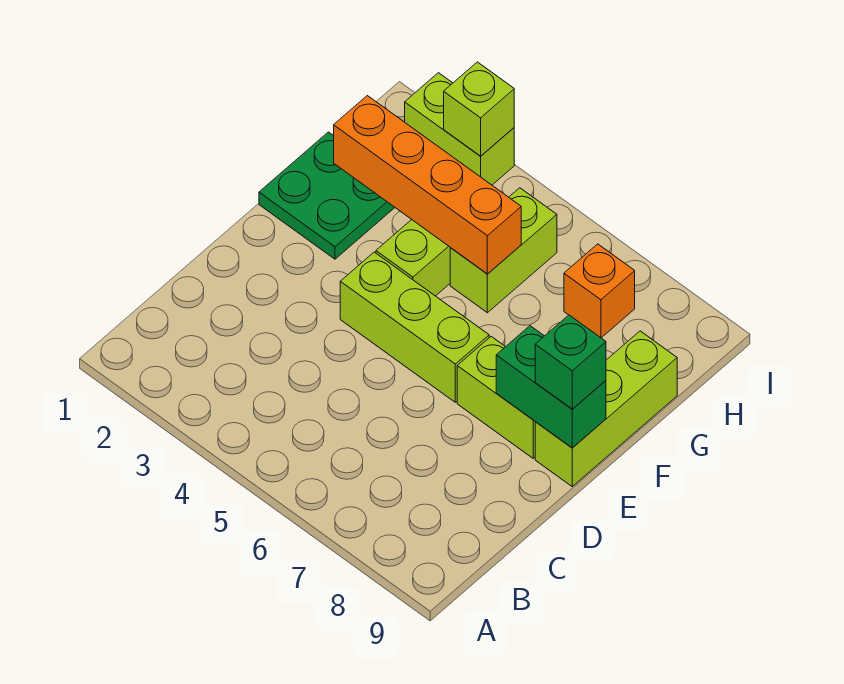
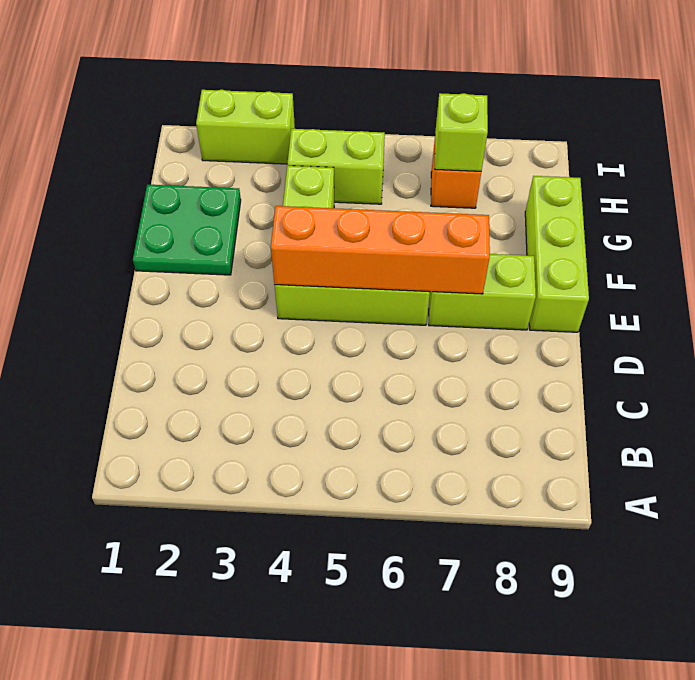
green 1x2 brick [496,326,606,448] -> none
green 1x1 brick [535,315,606,409] -> none
orange 1x4 brick [334,96,521,274] -> orange 1x4 brick moved to [271,206,490,294]
lime 1x2 brick [450,188,557,313] -> lime 1x2 brick turned to [287,129,385,204]
lime 1x1 brick [444,62,514,156] -> lime 1x1 brick moved to [435,93,488,171]

